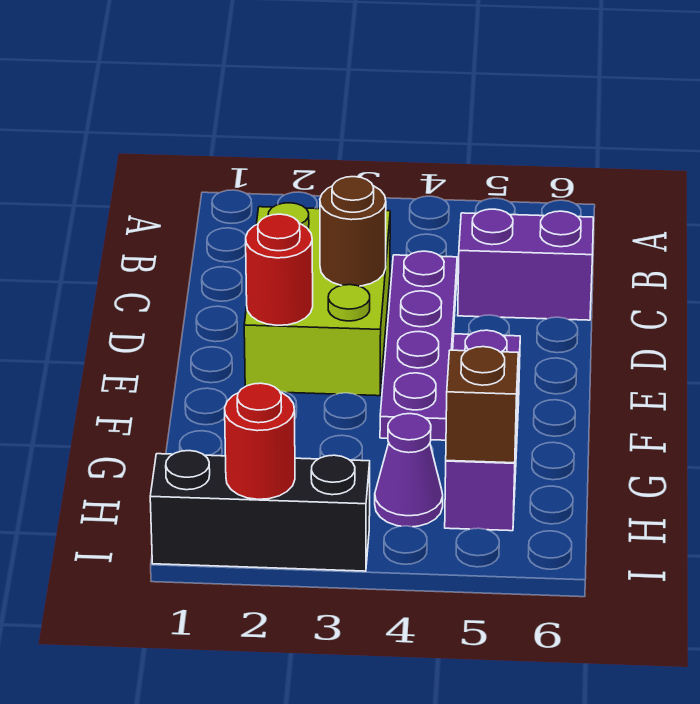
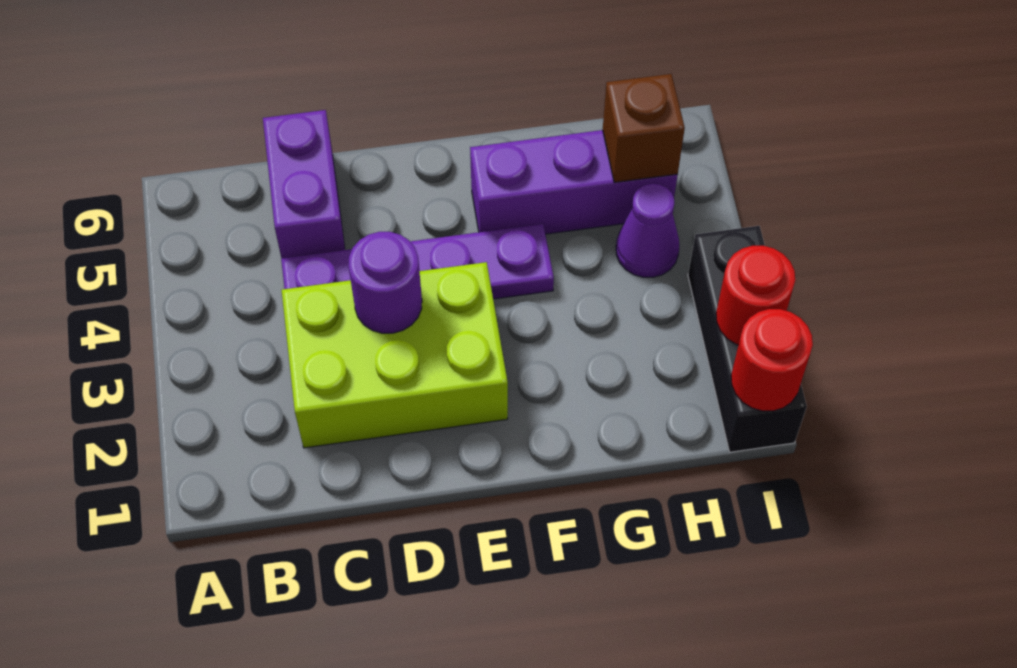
brown 1x1 round brick [320,177,386,286] -> purple 1x1 round brick [348,232,422,333]
red 1x1 round brick [246,214,313,325] -> red 1x1 round brick moved to [731,309,813,411]

